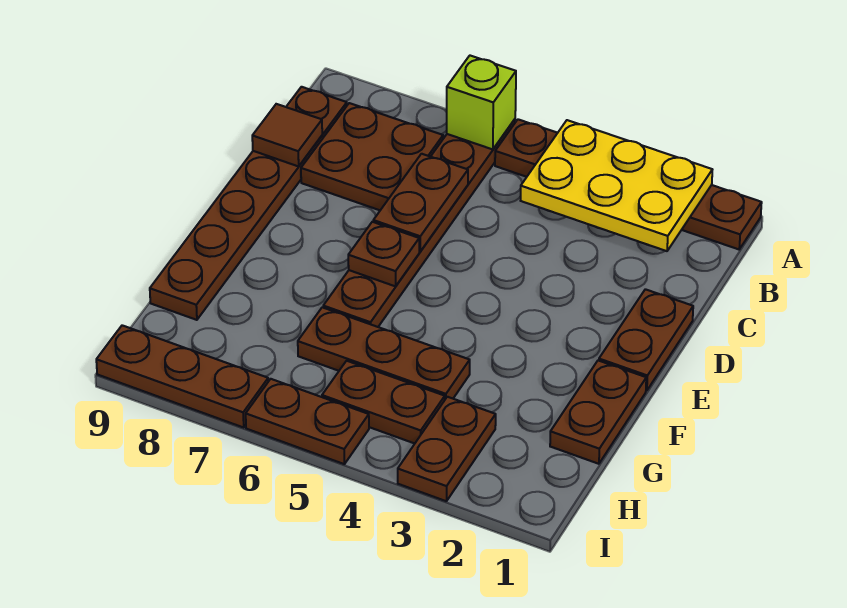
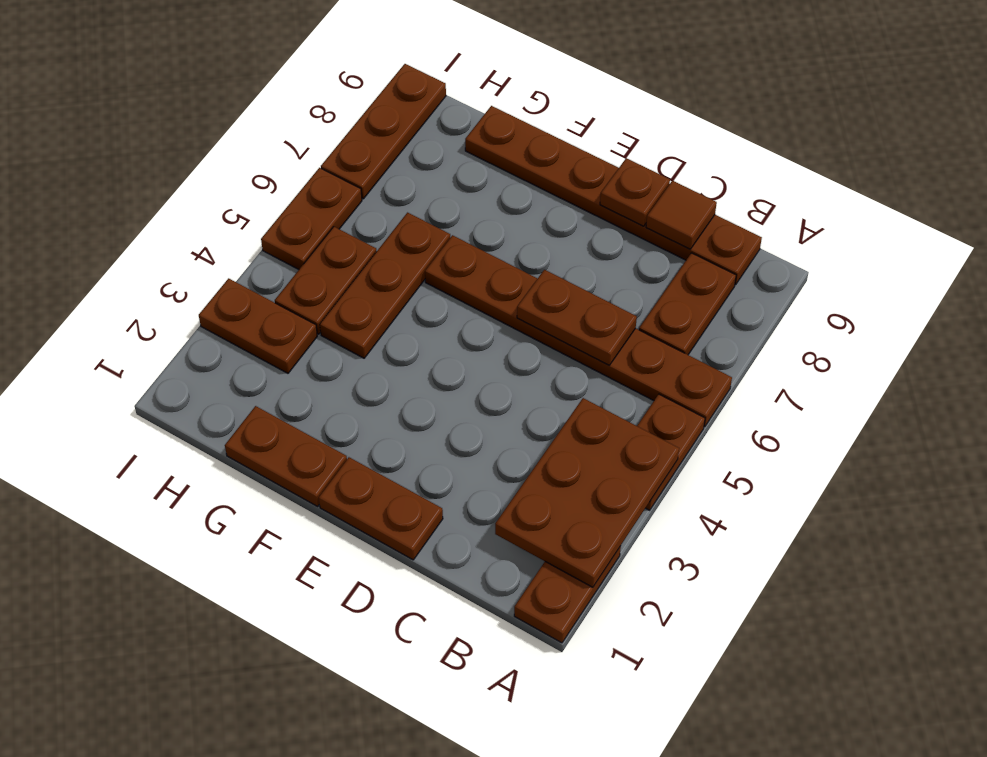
yellow 2x3 plate [521,120,712,251] -> brown 2x3 plate [495,398,679,587]
lime 1x1 brick [447,56,516,149] -> none
brown 2x2 plate [301,103,443,210] -> brown 1x2 plate [639,253,736,355]
brown 1x1 plate [348,222,419,286] -> brown 1x1 plate moved to [600,158,670,226]

